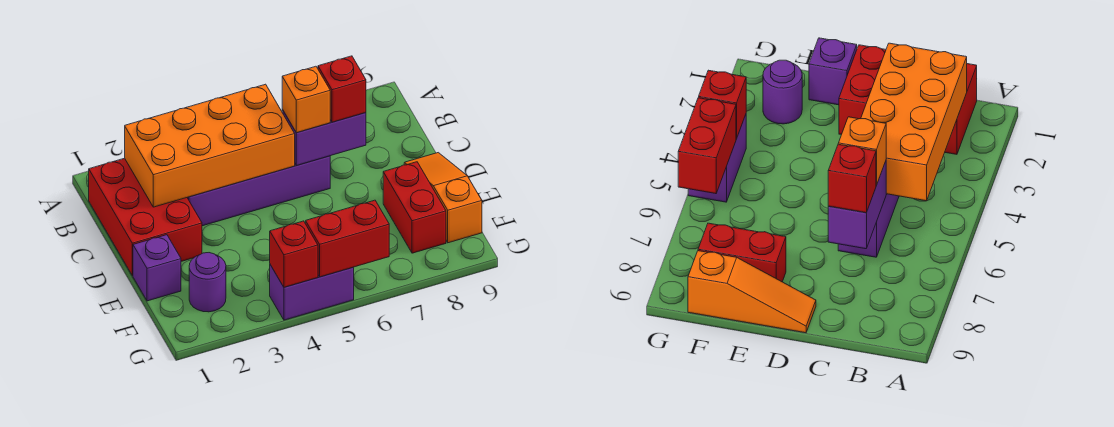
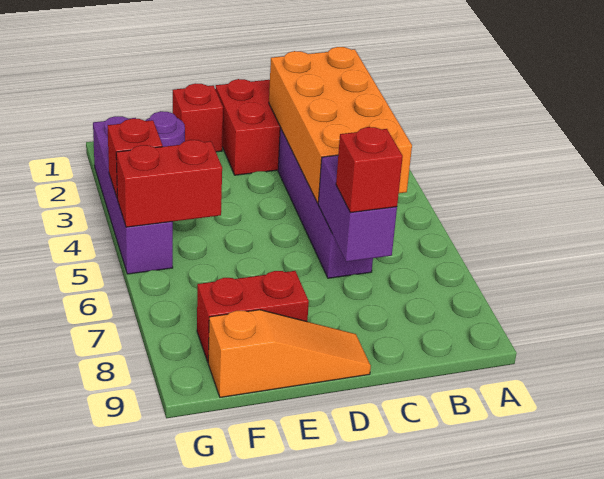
orange 1x1 brick [282,66,330,133] -> none
purple 1x1 brick [133,235,181,301] -> red 1x1 brick [173,84,223,152]
purple 1x2 brick [270,265,354,320] -> purple 1x4 brick [93,116,173,274]
red 1x2 brick [306,200,389,277] -> red 1x2 brick turned to [116,140,222,227]

